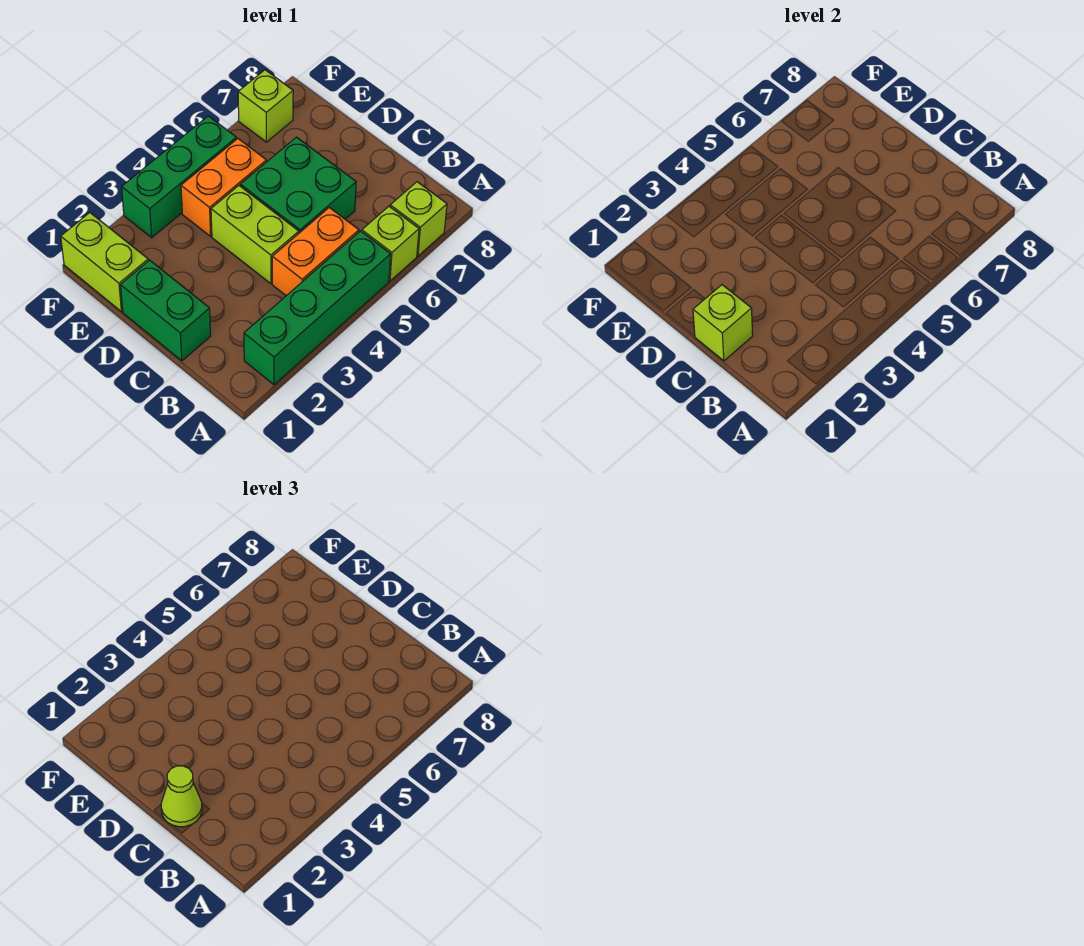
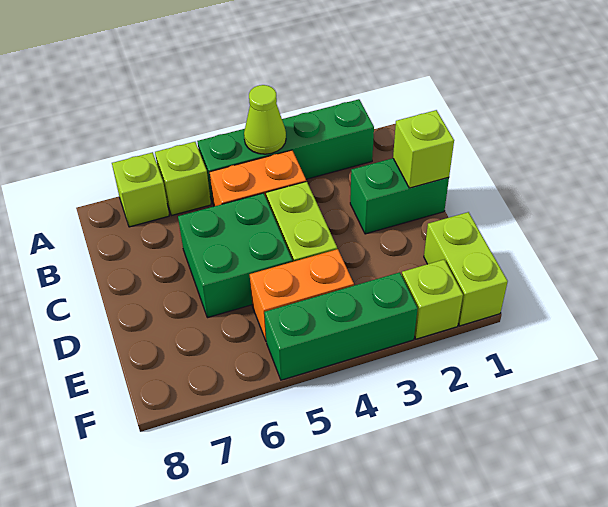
green 1x2 brick [121,260,211,361] -> green 1x2 brick turned to [350,158,449,234]
lime 1x1 cone [161,766,202,827] -> lime 1x1 cone moved to [244,85,286,154]
lime 1x1 brick [238,70,293,142] -> lime 1x1 brick moved to [402,260,463,339]

